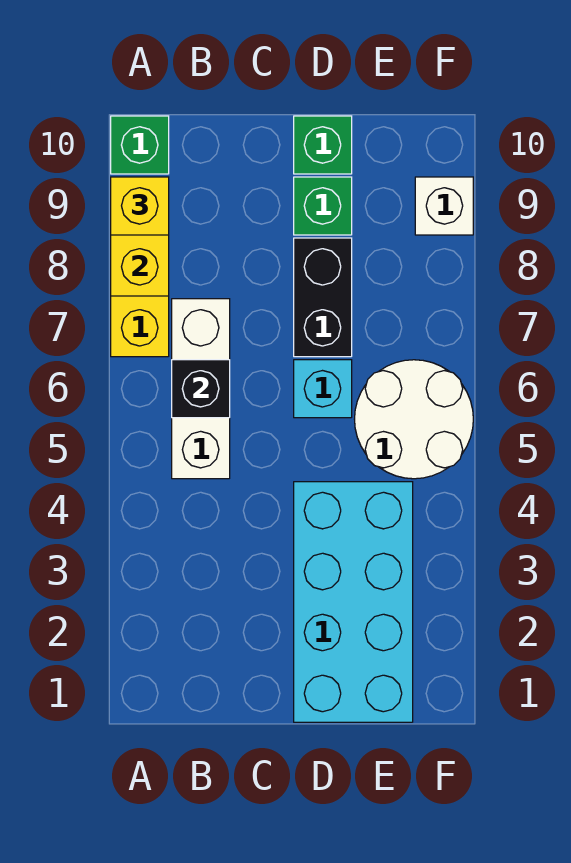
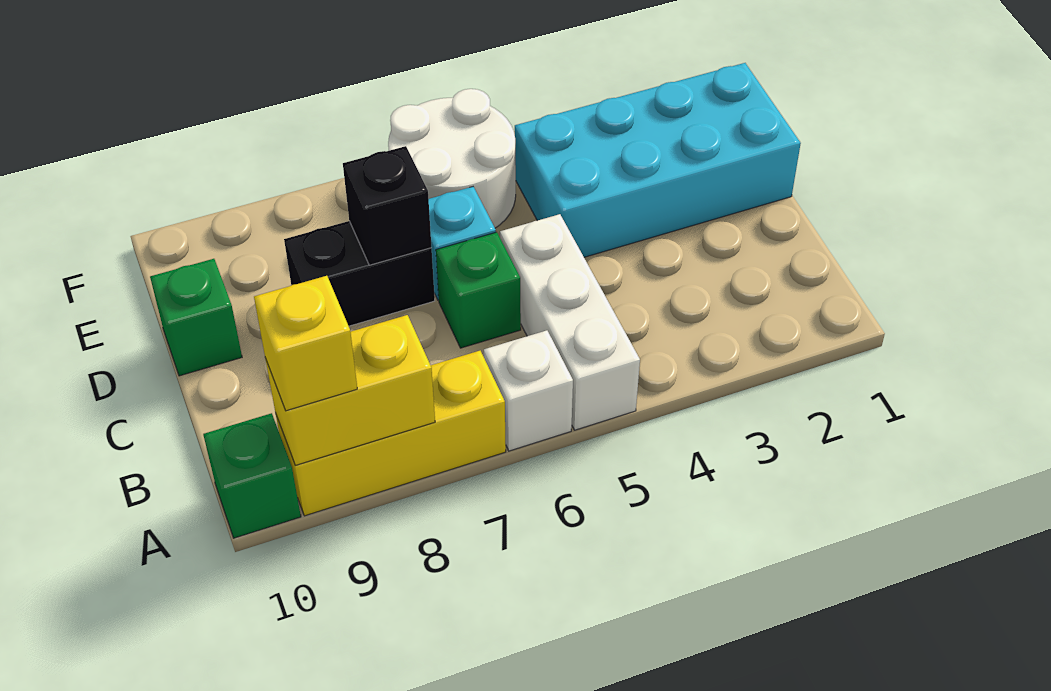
white 1x3 brick [172,299,230,479] -> white 1x3 brick turned to [500,214,640,430]
black 1x1 brick [172,360,230,418] -> black 1x1 brick moved to [343,146,431,265]
green 1x1 brick [294,177,352,235] -> green 1x1 brick moved to [436,232,521,348]
white 1x1 brick [415,177,473,235] -> white 1x1 brick moved to [484,330,573,451]

